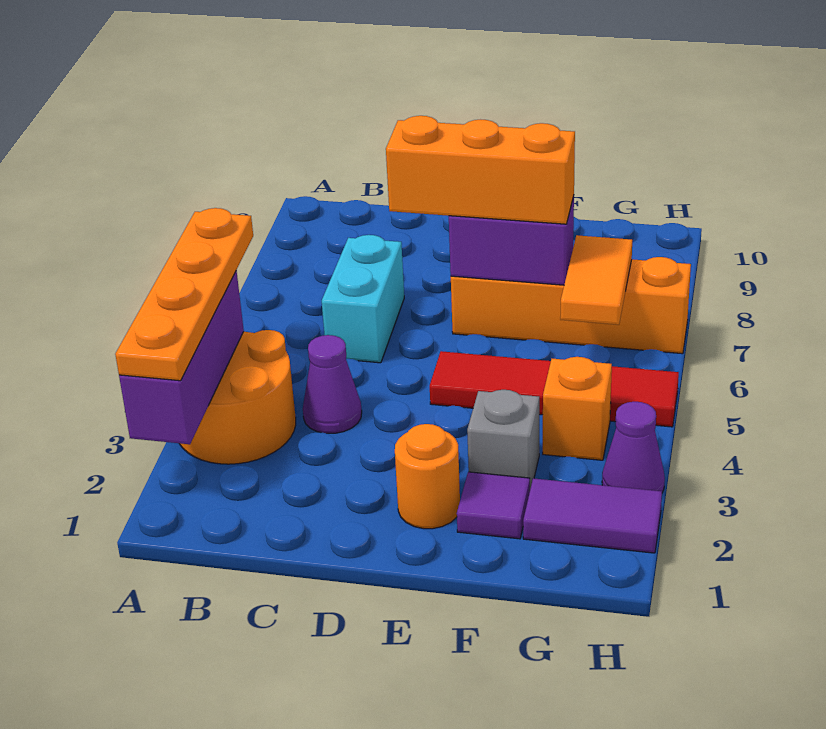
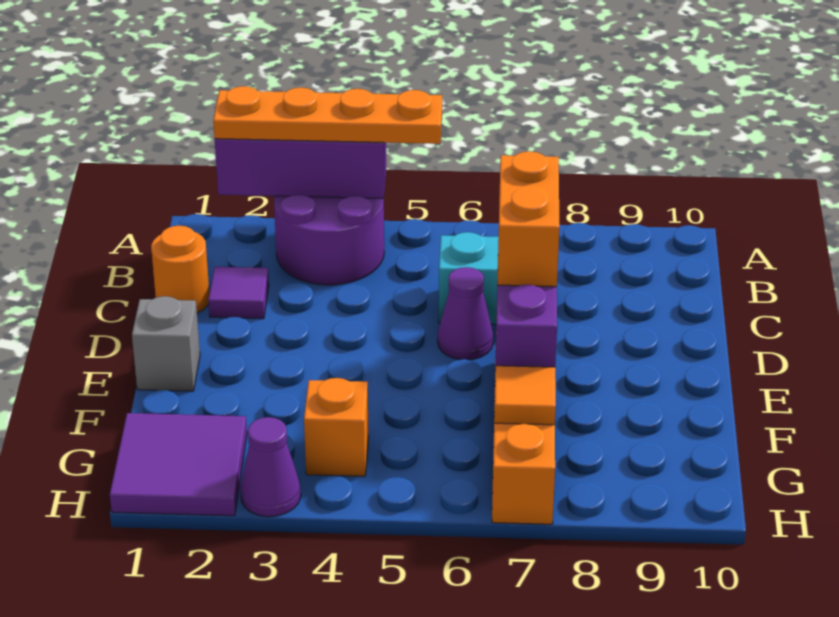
orange 2x2 round brick [179,330,296,464] -> purple 2x2 round brick [274,195,384,285]
purple 1x1 cone [303,335,362,433] -> purple 1x1 cone moved to [438,267,493,360]
orange 1x3 brick [386,116,575,224] -> orange 1x2 brick [498,151,560,287]
orange 1x1 round brick [395,424,460,529] -> orange 1x1 round brick moved to [151,226,209,313]
red 1x4 tile [430,351,679,427] -> none
purple 1x1 tile [457,472,530,539] -> purple 1x1 tile moved to [208,267,269,319]
grey 1x1 brick [467,390,539,488] -> grey 1x1 brick moved to [132,296,200,391]
purple 1x2 tile [523,478,662,553] -> purple 2x2 tile [110,413,247,516]
orange 1x2 tile [560,235,632,325] -> orange 1x1 tile [494,366,556,425]

